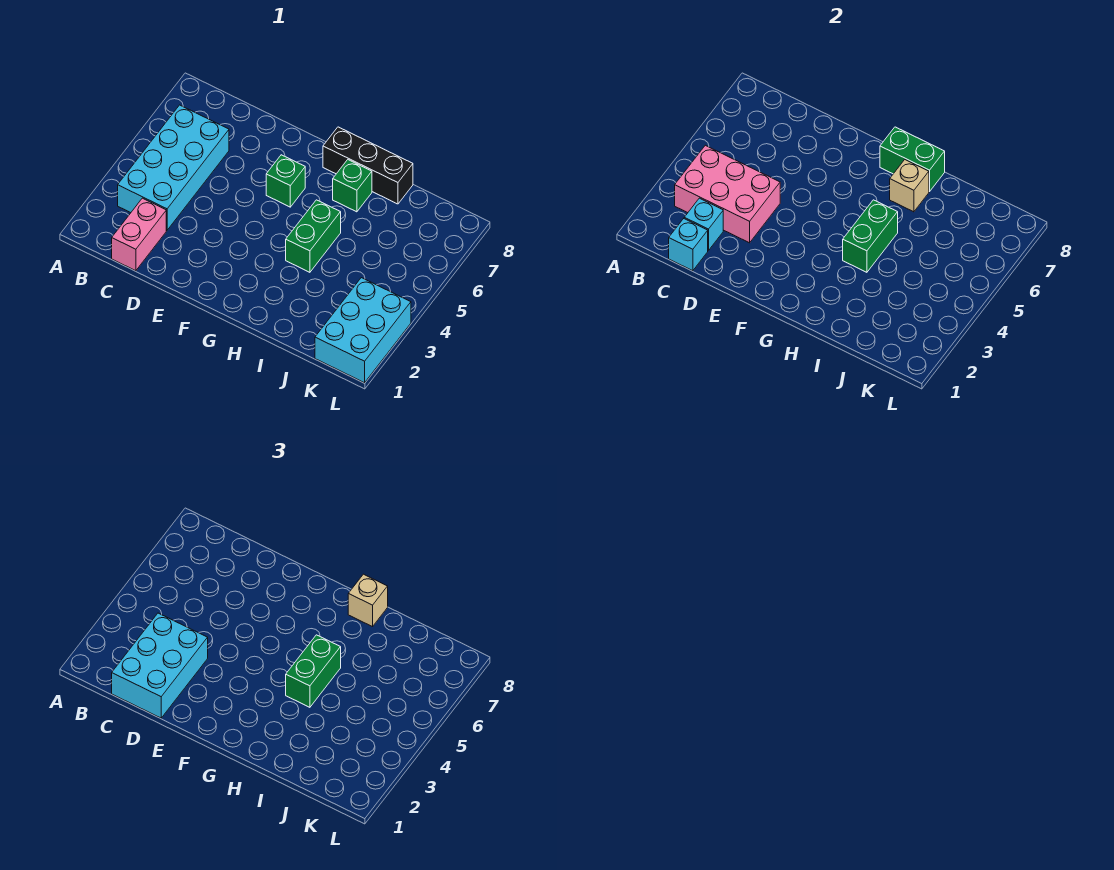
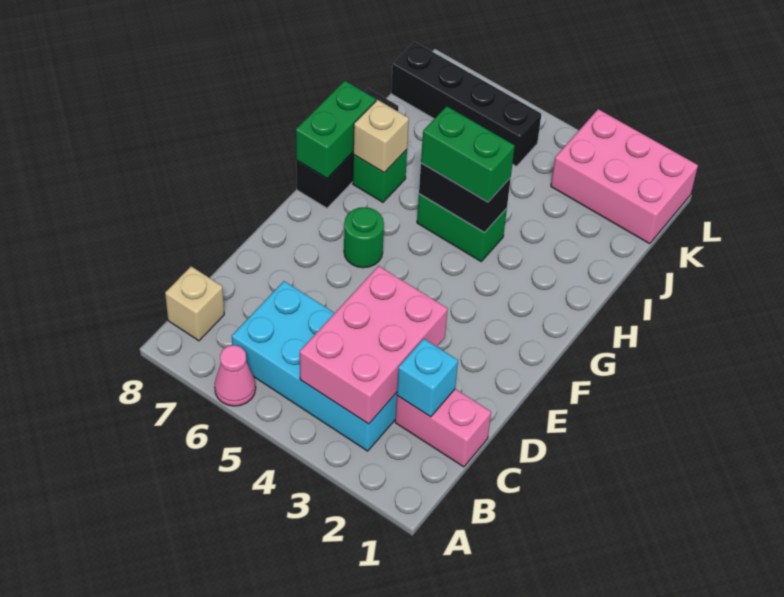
none -> pink 1x1 cone [215,345,256,406]
cyan 1x1 brick [669,219,708,271] -> none
cyan 2x3 brick [112,613,208,718] -> none
green 1x1 brick [266,155,305,207] -> green 1x1 round brick [344,207,384,268]
green 1x2 brick [843,200,898,272] -> black 1x2 brick [419,163,511,233]
tan 1x1 brick [348,574,388,627] -> tan 1x1 brick moved to [165,266,224,341]
cyan 2x3 brick [315,278,411,383] -> pink 2x3 brick [551,109,698,244]
none -> black 1x4 brick [391,42,541,166]

